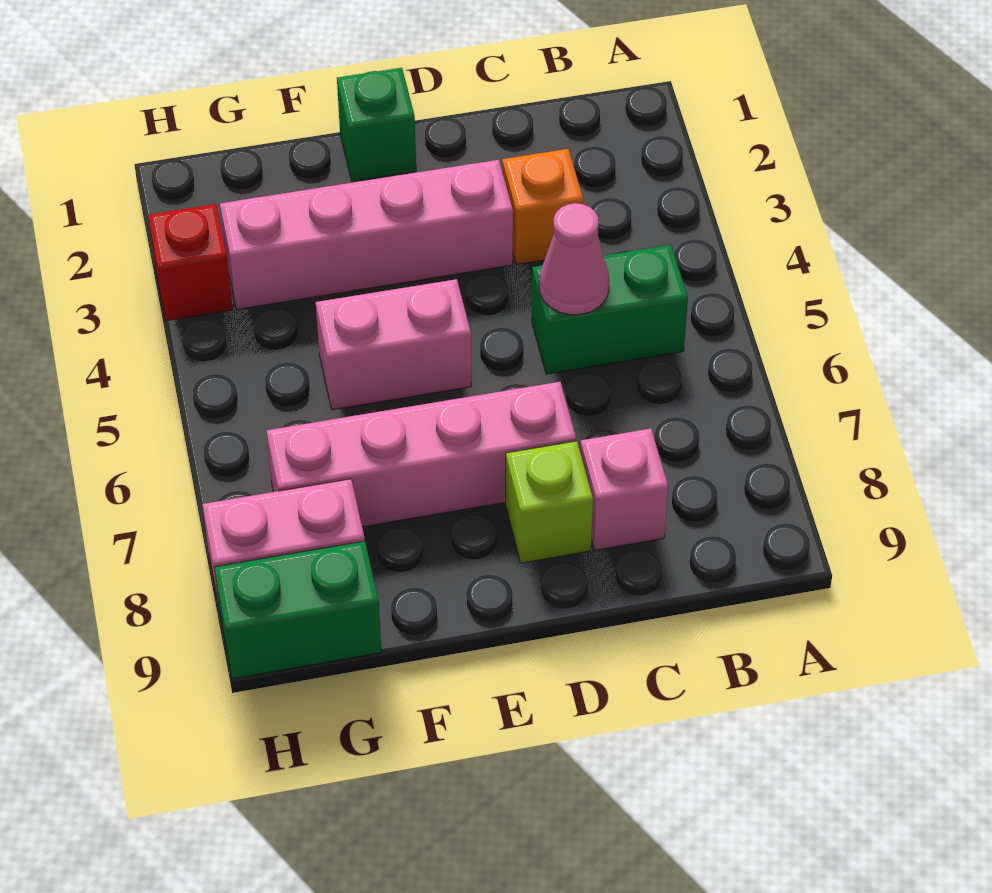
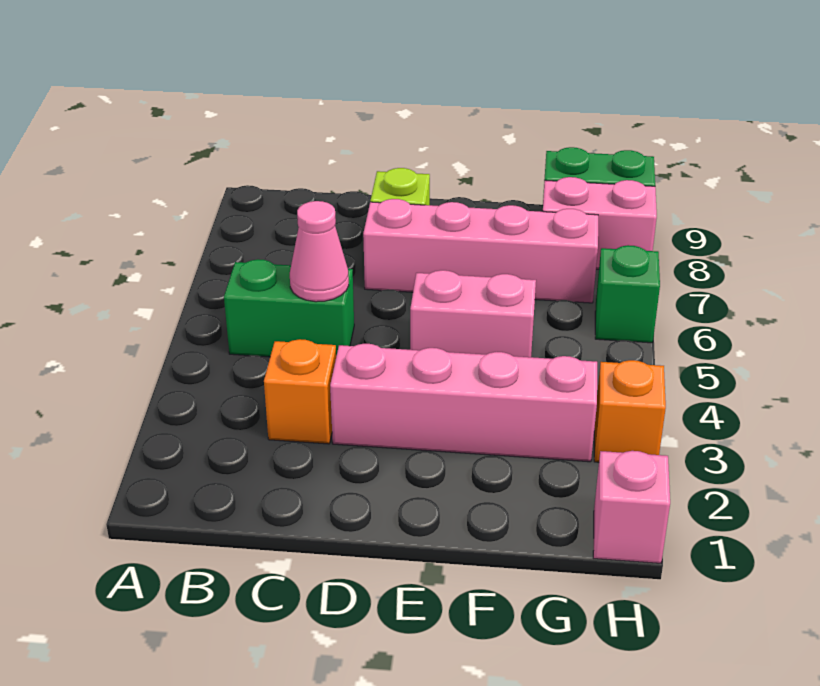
pink 1x1 brick [580,429,668,550] -> pink 1x1 brick moved to [593,451,670,563]
green 1x1 brick [337,68,416,181] -> green 1x1 brick moved to [595,245,660,343]
red 1x1 brick [148,204,233,321] -> orange 1x1 brick [594,360,666,462]

